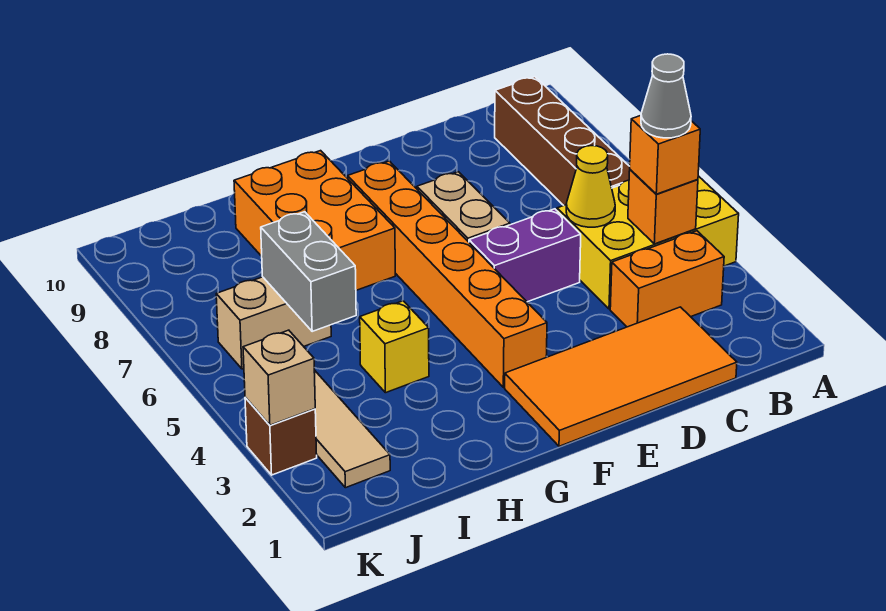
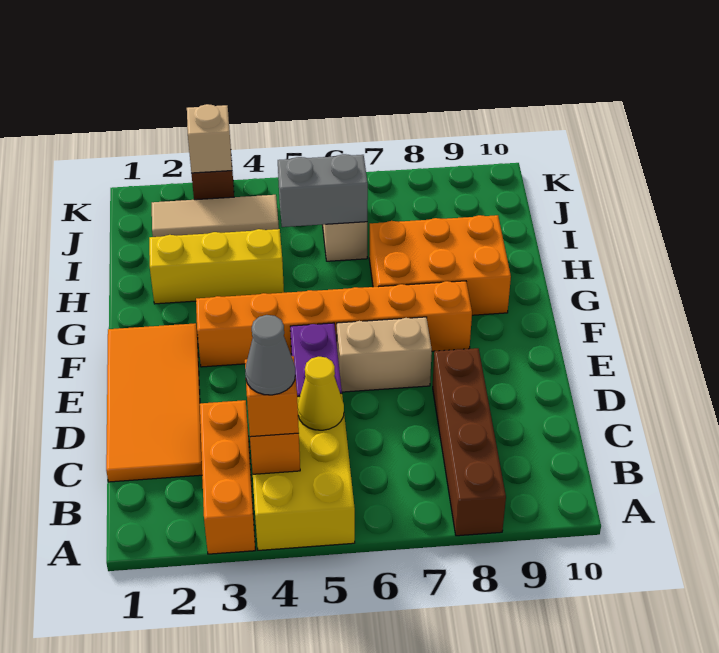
orange 1x2 brick [610,231,724,327] -> orange 1x3 brick [200,400,255,554]
brown 1x4 brick [495,77,630,205] -> brown 1x4 brick turned to [433,348,506,536]
yellow 1x1 brick [360,301,429,393] -> yellow 1x3 brick [149,229,284,304]

